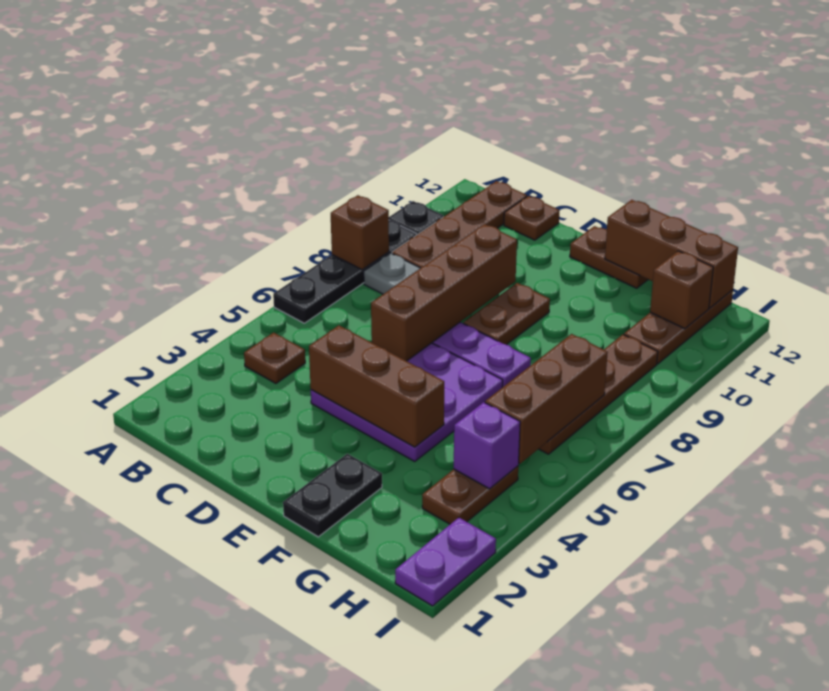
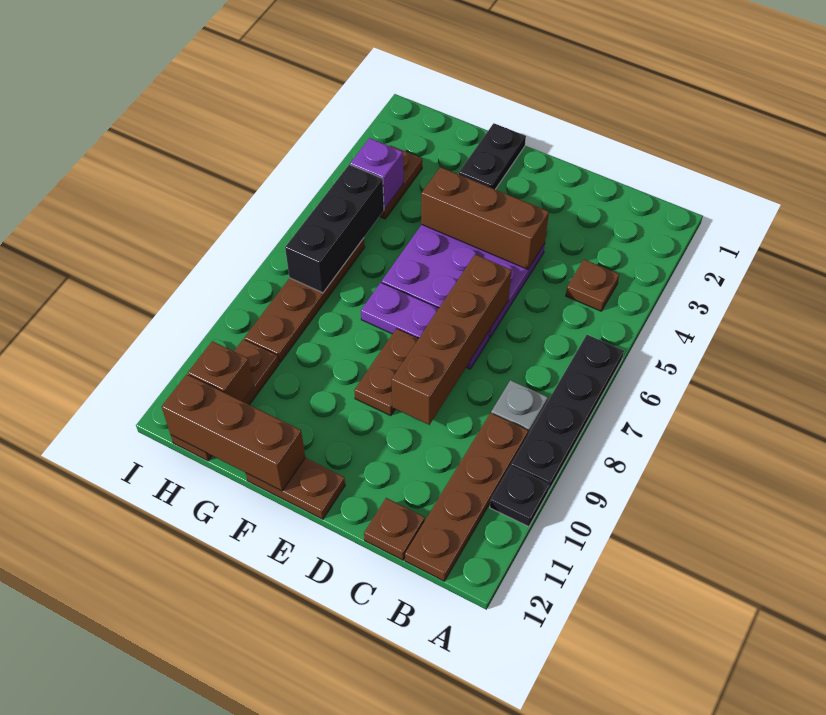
brown 1x1 brick [331,195,389,270] -> none
brown 1x3 brick [485,334,608,464] -> black 1x3 brick [285,165,384,293]
purple 1x2 plate [395,518,496,606] -> none

